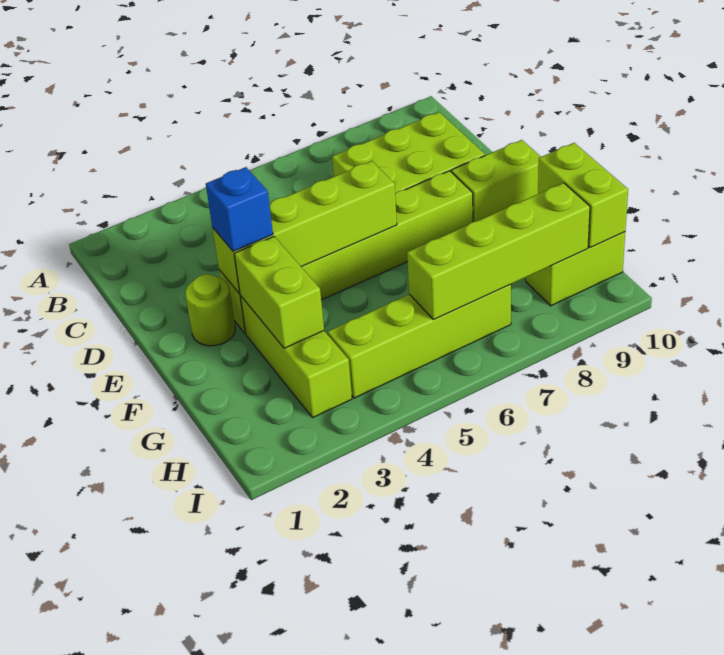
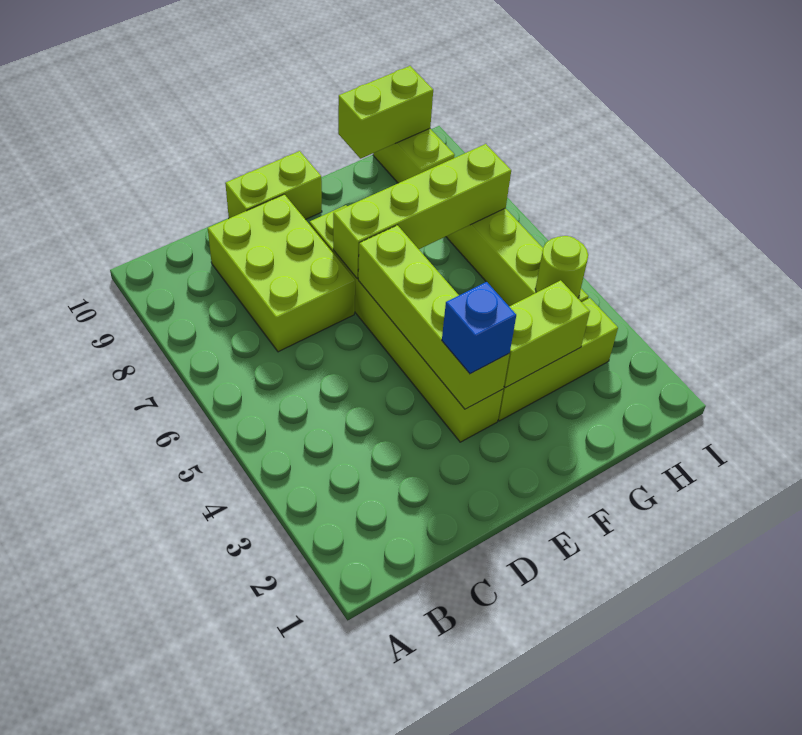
lime 1x1 round brick [185,274,235,346] -> lime 1x1 round brick moved to [535,236,588,298]
lime 1x2 brick [451,140,541,222] -> lime 1x2 brick turned to [225,151,322,220]
lime 1x4 brick [407,183,590,320] -> lime 1x4 brick turned to [333,144,511,278]

